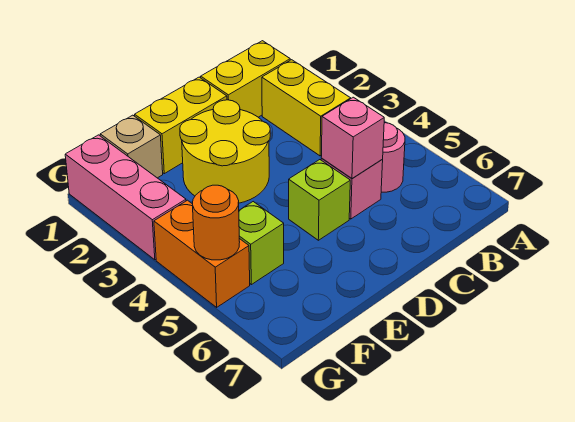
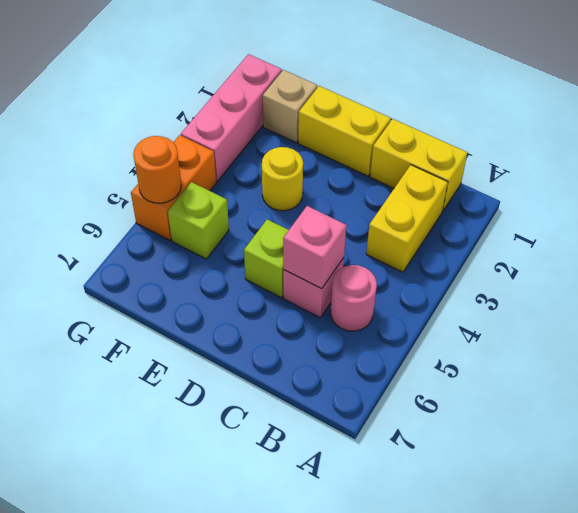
yellow 2x2 round brick [180,100,270,203] -> yellow 1x1 round brick [262,147,303,211]

